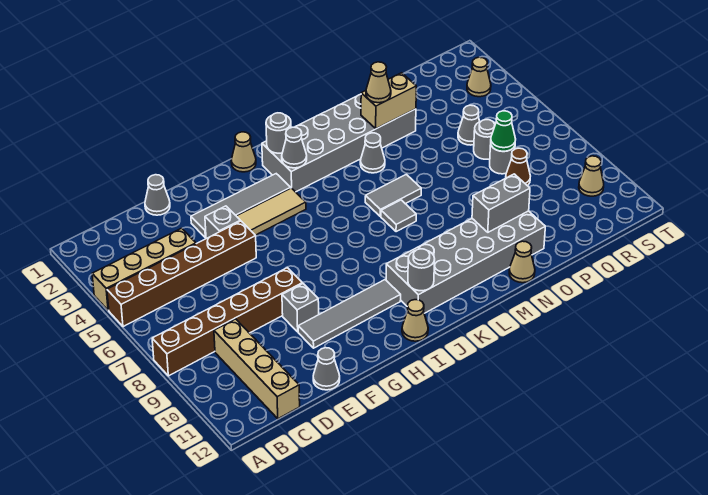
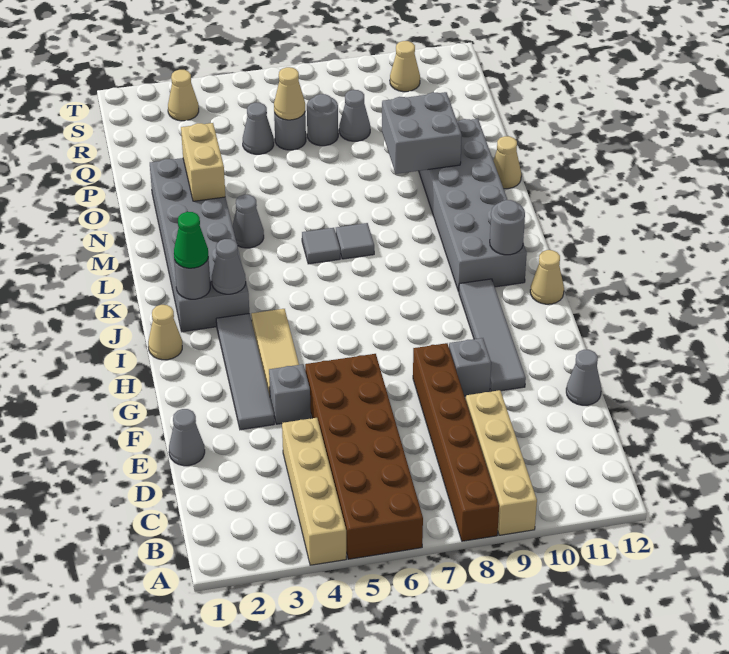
brown 1x6 brick [107,221,256,327] -> brown 2x6 brick [305,354,423,559]
tan 1x4 brick [214,319,300,419] -> tan 1x4 brick turned to [466,390,537,535]
grey 1x2 tile [365,174,421,217] -> grey 1x1 tile [302,228,340,264]
tan 1x1 cone [366,62,391,103] -> tan 1x1 cone moved to [274,67,305,120]
grey 1x2 brick [472,174,530,232] -> grey 2x2 brick [382,92,462,174]
green 1x1 cone [491,111,516,151] -> green 1x1 cone moved to [174,212,208,268]
brown 1x1 cone [506,148,530,186] -> grey 1x1 cone [339,90,370,141]

